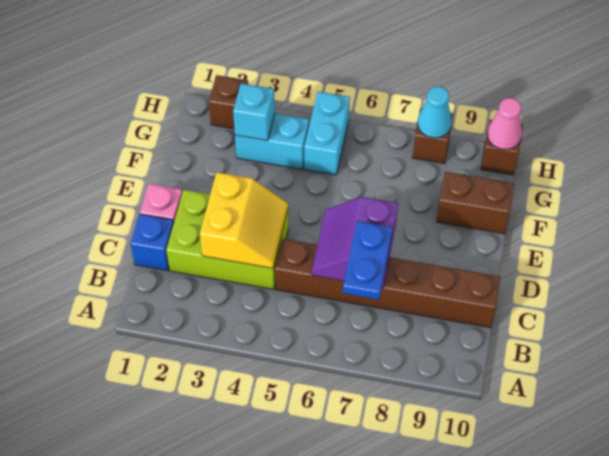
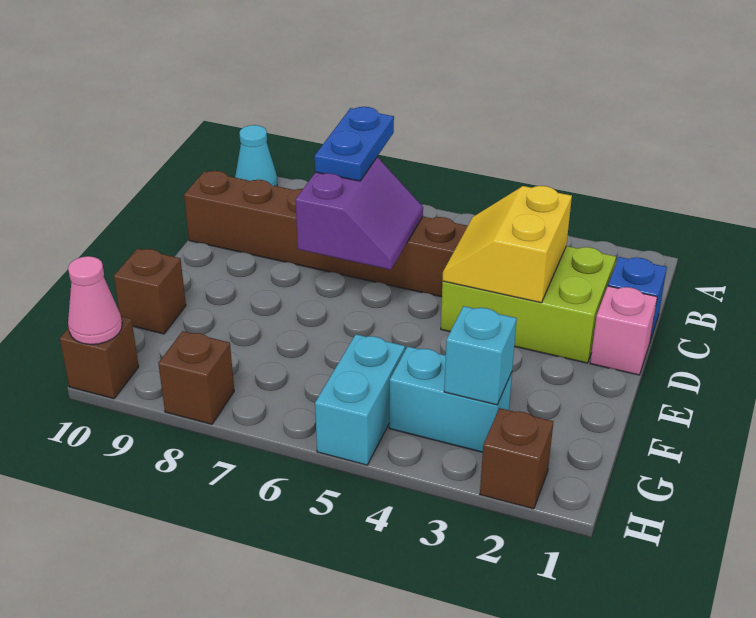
brown 1x2 brick [436,172,514,234] -> brown 1x1 brick [114,249,186,334]
cyan 1x1 cone [418,87,452,138] -> cyan 1x1 cone moved to [235,125,277,186]

